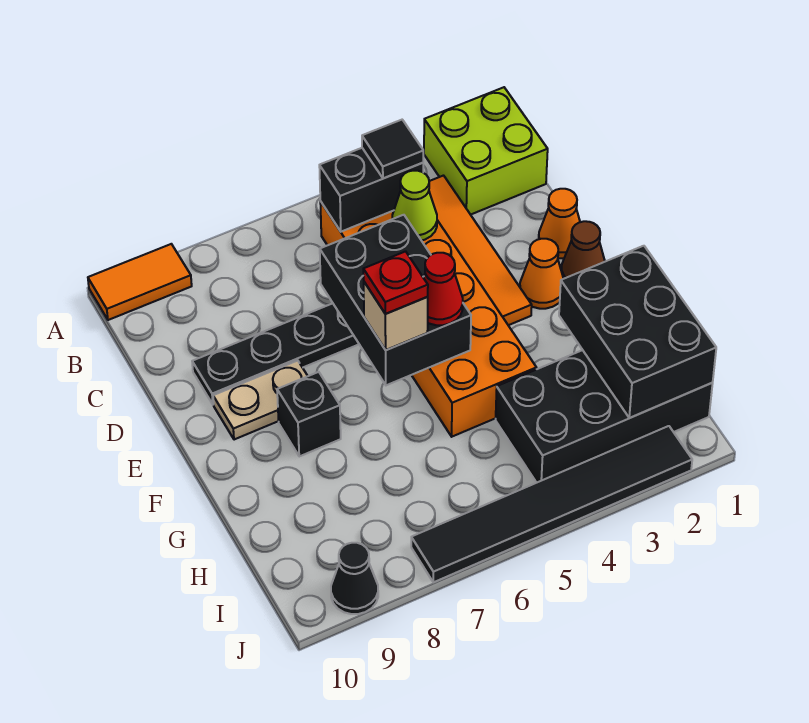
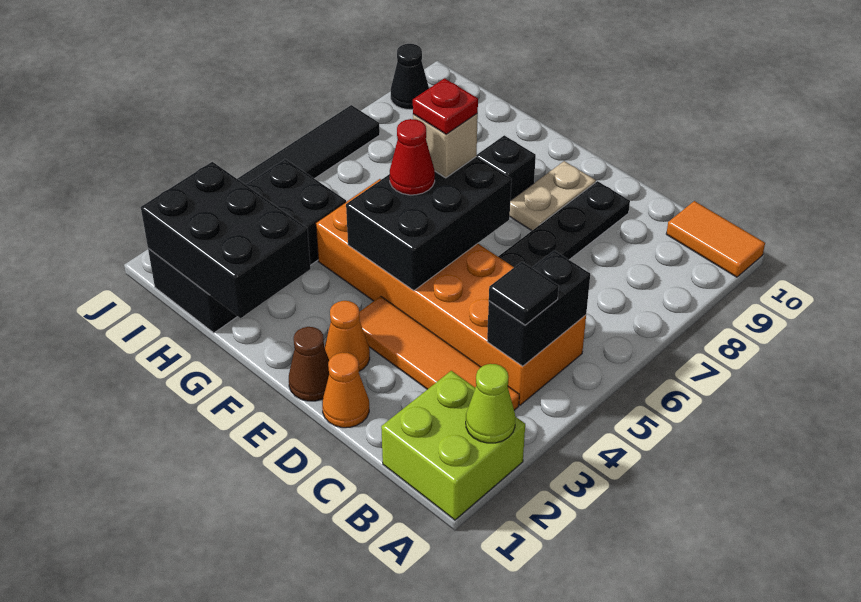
orange 1x2 tile [88,244,192,320] -> orange 1x2 tile turned to [666,201,765,277]
lime 1x1 cone [392,171,437,241] -> lime 1x1 cone moved to [466,364,515,443]
black 2x3 brick [320,215,471,385] -> black 2x3 brick turned to [346,157,511,290]

